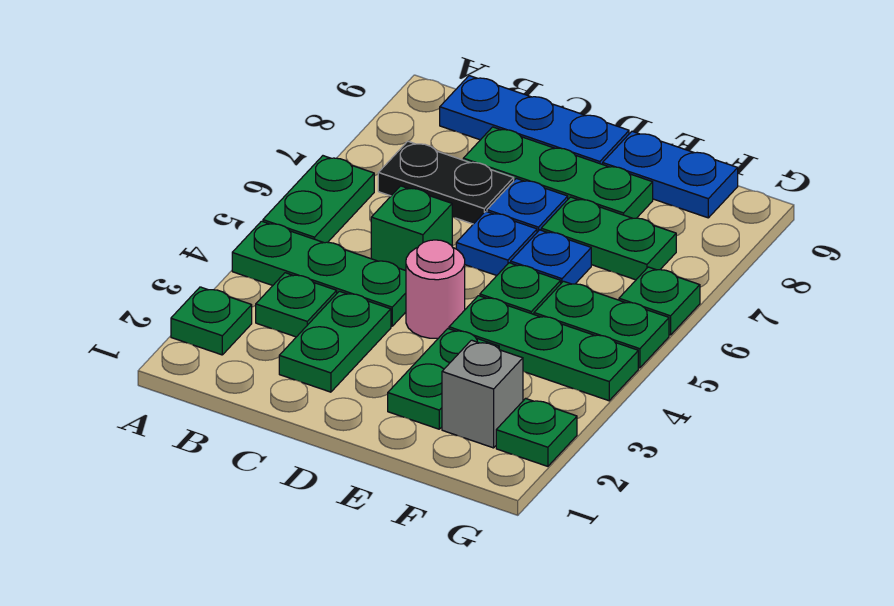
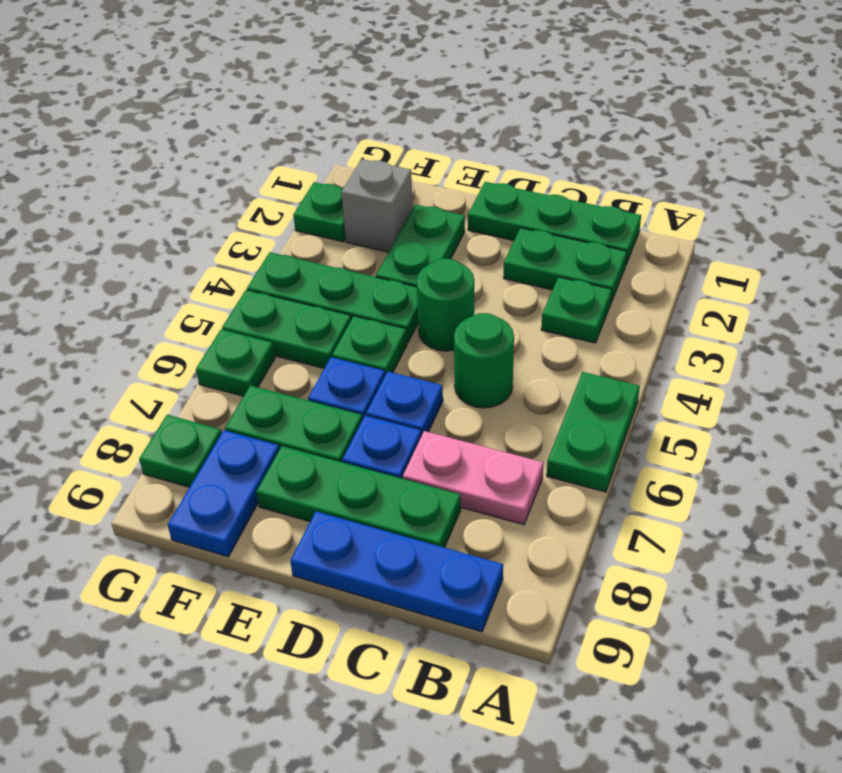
green 1x1 plate [171,287,252,355] -> green 1x1 plate moved to [139,415,222,487]
green 1x3 plate [232,221,406,326] -> green 1x3 plate moved to [468,182,641,264]
black 1x2 plate [378,141,514,224] -> pink 1x2 plate [403,431,543,525]
green 1x2 plate [279,291,391,392] -> green 1x2 plate turned to [504,228,627,302]
green 1x1 brick [371,186,452,271] -> green 1x1 round brick [454,313,514,408]
pink 1x1 round brick [406,240,465,338] -> green 1x1 round brick [417,259,474,351]
blue 1x2 plate [603,131,738,218] -> blue 1x2 plate turned to [168,430,280,557]

